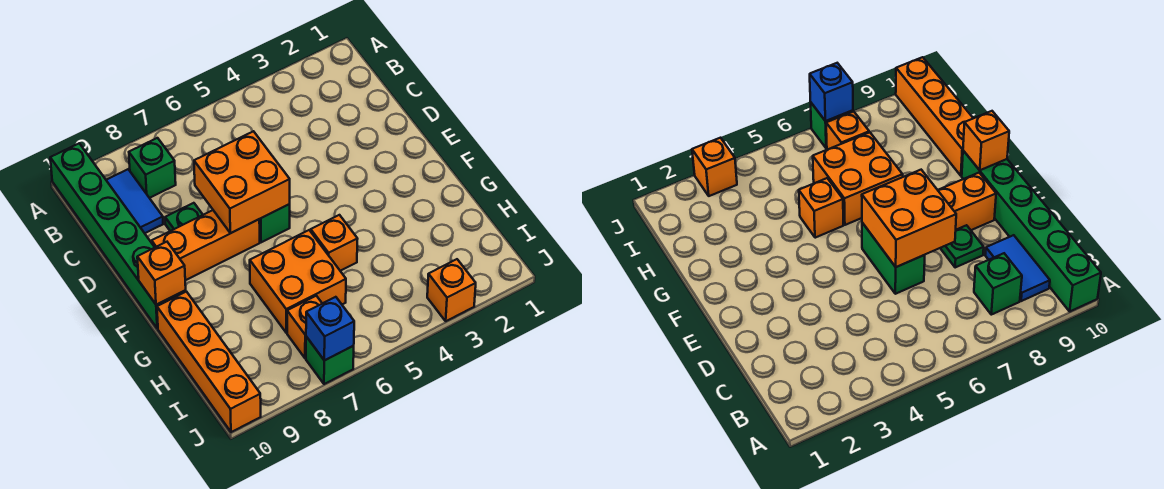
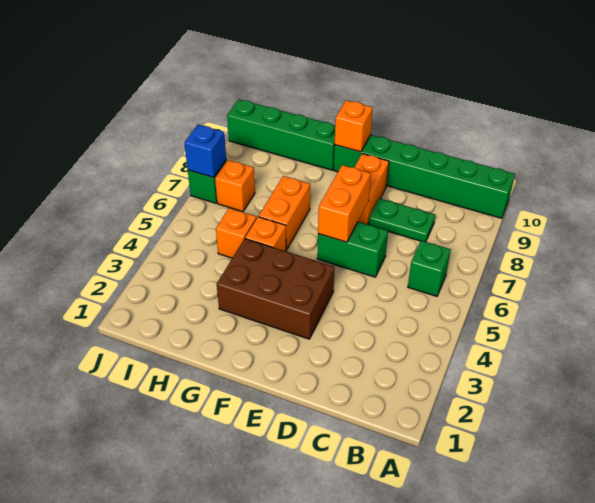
green 1x1 brick [129,138,176,198] -> green 1x1 brick moved to [408,241,451,296]
blue 1x2 tile [106,169,163,233] -> none
orange 2x2 brick [194,131,290,233] -> orange 1x2 brick [318,165,371,242]
green 1x1 plate [165,203,203,231] -> green 1x2 plate [368,198,435,242]
none -> brown 2x3 brick [217,239,335,339]
orange 1x3 brick [152,210,260,280] -> orange 1x2 brick [354,154,389,224]
orange 2x2 brick [250,230,346,333] -> orange 1x2 brick [259,176,310,250]
orange 1x4 brick [157,292,261,432] -> green 1x4 brick [227,99,335,170]
orange 1x1 brick [427,259,476,321] -> orange 1x1 brick moved to [216,208,257,258]

